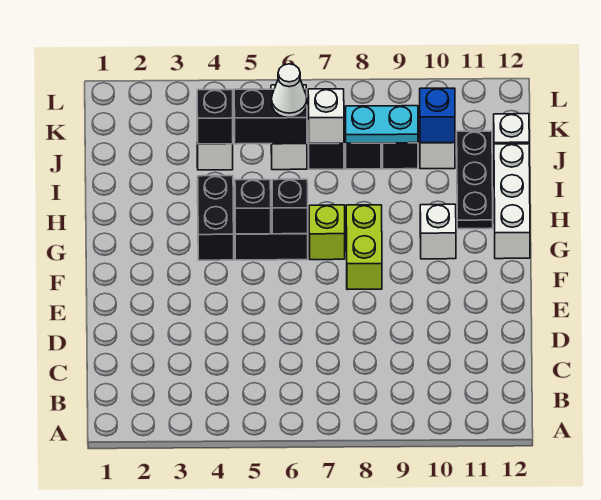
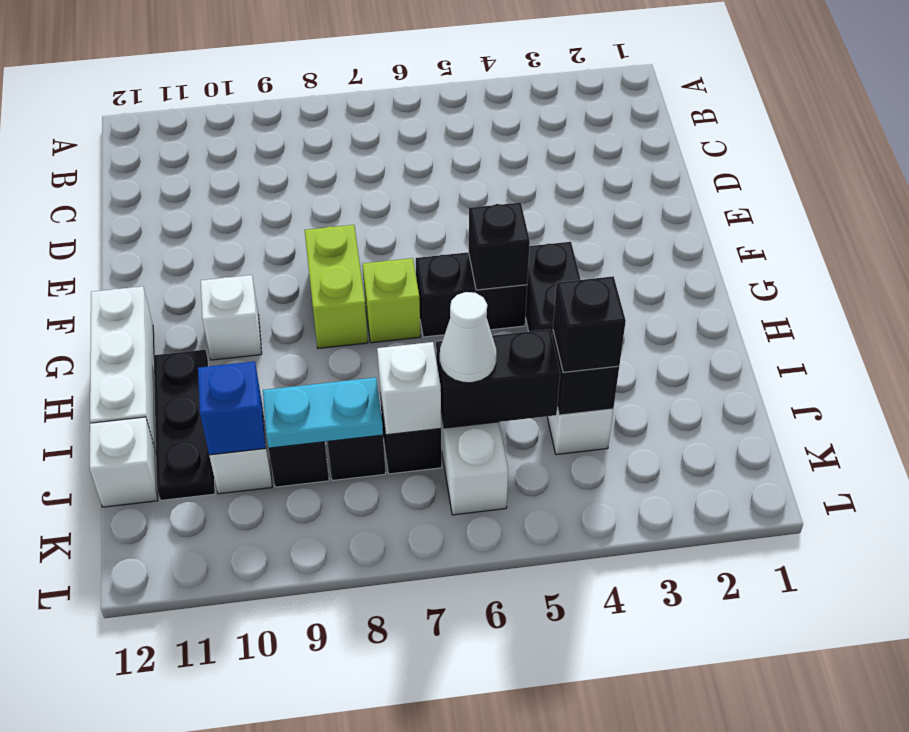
black 1x1 brick [272,179,308,234] -> black 1x1 brick moved to [553,276,626,372]

